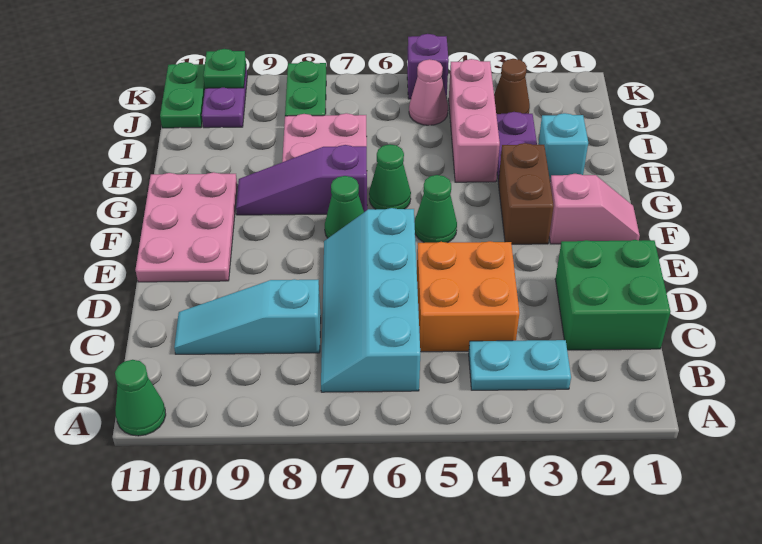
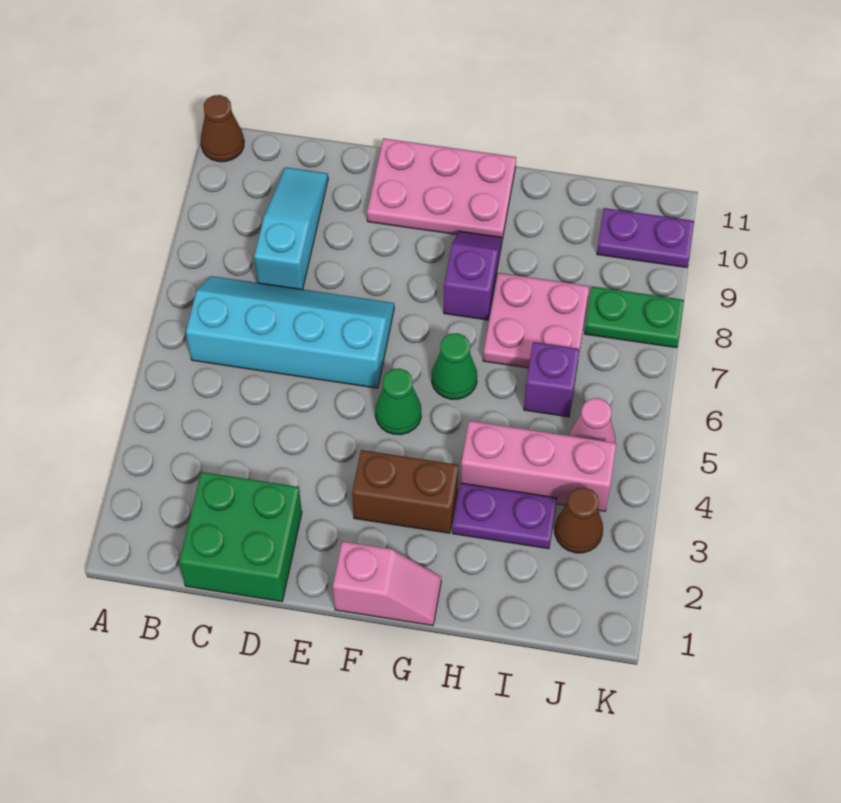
green 1x1 cone [115,360,166,436] -> brown 1x1 cone [201,95,244,162]
cyan 1x2 plate [469,340,571,390] -> none
orange 2x2 brick [417,241,519,352] -> none
pink 1x2 slope [549,174,640,244] -> pink 1x2 slope turned to [333,541,441,626]
green 1x1 cone [325,176,364,238] -> none
purple 1x3 slope [236,145,367,215] -> purple 1x2 slope [444,231,502,320]
cyan 1x1 brick [538,113,588,180] -> none
green 1x2 plate [160,62,205,128] -> none
purple 1x1 brick [407,34,449,99] -> purple 1x1 brick moved to [524,342,579,417]
green 1x1 plate [203,49,246,88] -> none

